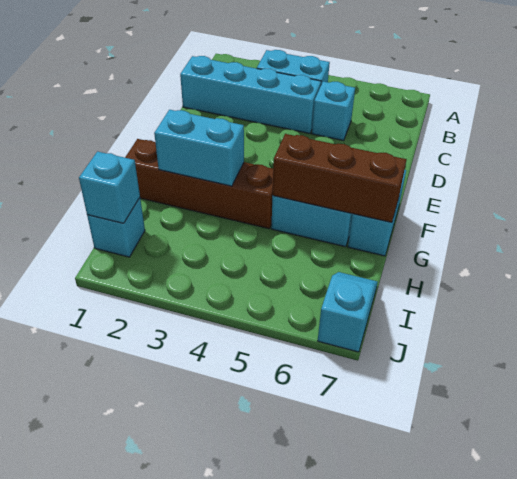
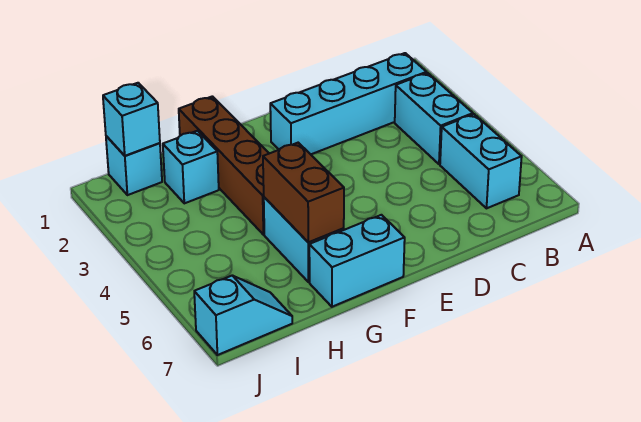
cyan 1x4 brick [180,56,321,133] -> cyan 1x4 brick turned to [270,53,427,154]
cyan 1x1 brick [312,81,355,141] -> cyan 1x1 brick moved to [163,131,219,203]
cyan 1x2 brick [154,110,244,186] -> cyan 1x2 brick moved to [440,114,522,208]
brown 1x3 brick [273,134,407,222] -> brown 1x2 brick [263,143,344,242]

